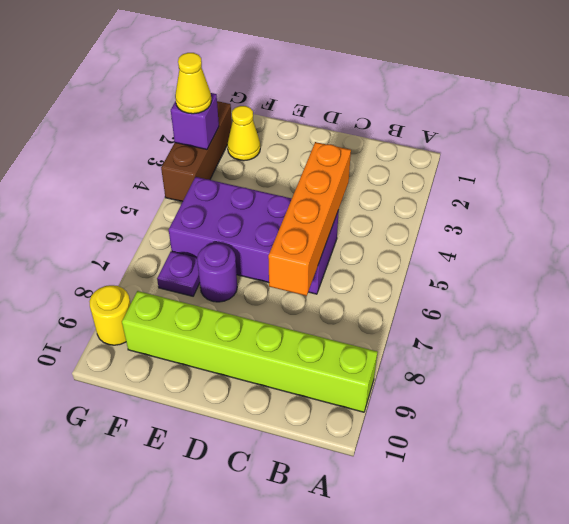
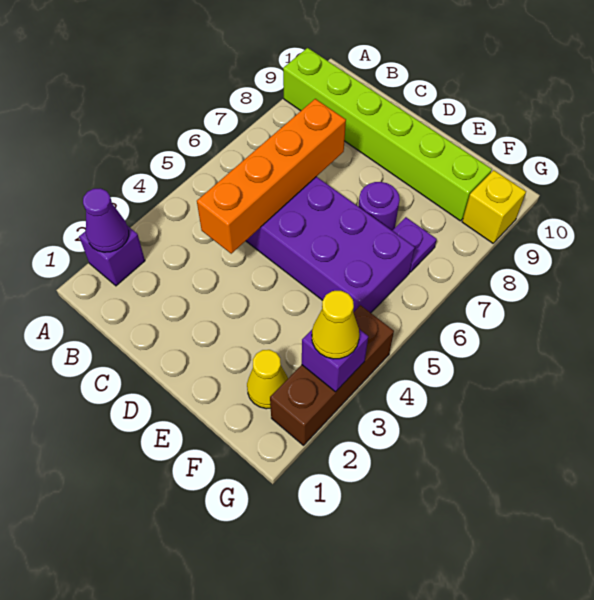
none -> purple 1x1 brick [79,226,145,286]
none -> purple 1x1 cone [83,188,129,252]
yellow 1x1 round brick [89,285,131,345] -> yellow 1x1 brick [462,170,526,243]

